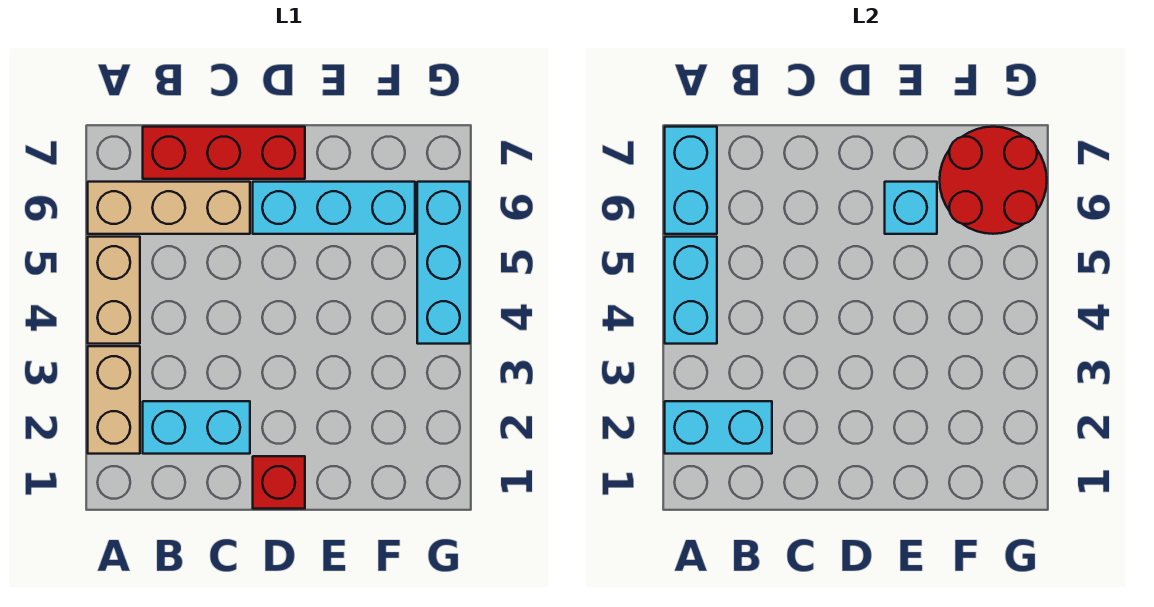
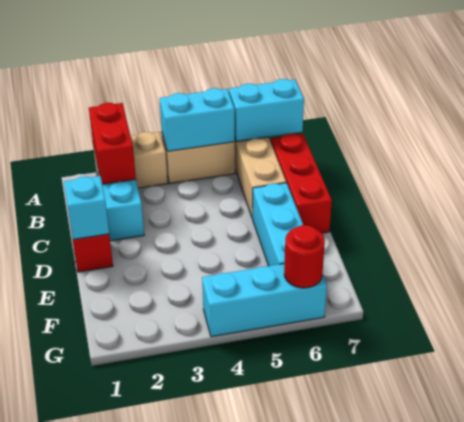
cyan 1x2 brick [665,401,772,454] -> red 1x2 brick [89,103,136,184]
cyan 1x1 brick [885,182,937,234] -> cyan 1x1 brick moved to [64,176,109,240]
red 2x2 round brick [940,127,1047,234] -> red 1x1 round brick [284,225,325,288]

